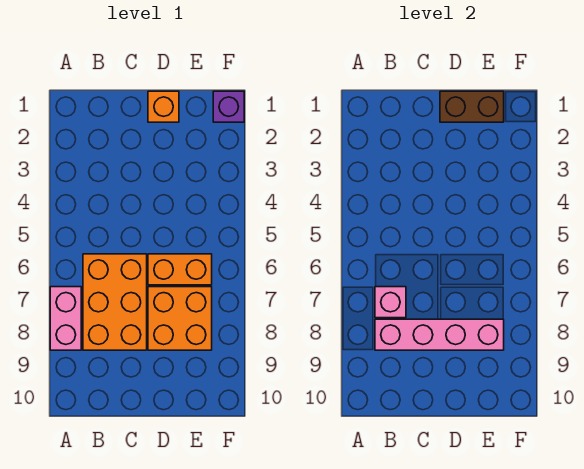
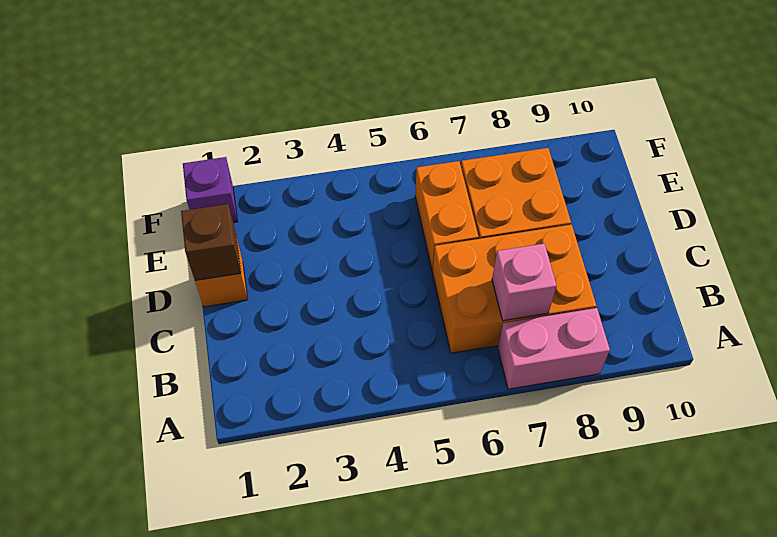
pink 1x4 brick [375,319,504,350] -> none
brown 1x2 brick [440,91,504,122] -> brown 1x1 brick [181,204,241,281]

